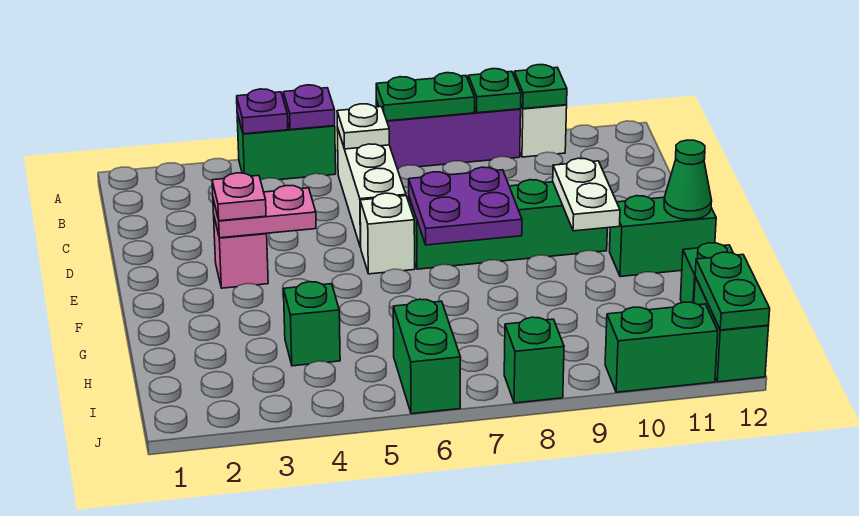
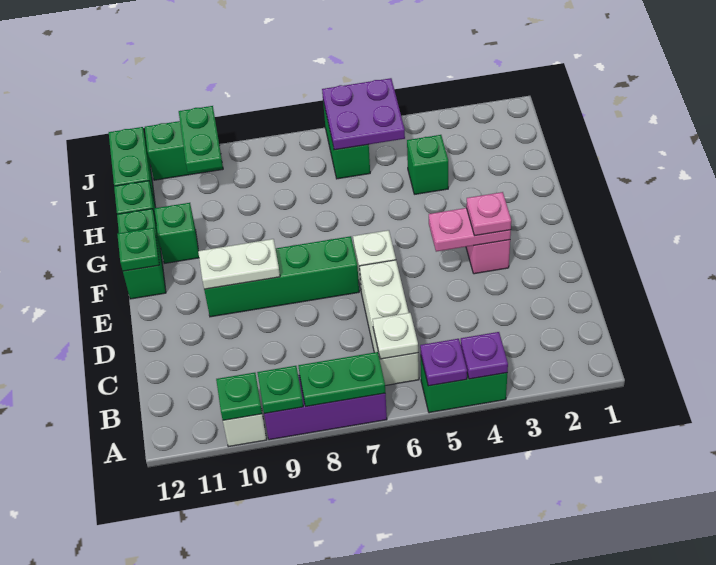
purple 2x2 plate [409,167,522,245] -> purple 2x2 plate moved to [322,78,405,150]
white 1x2 plate [553,158,620,231] -> white 1x2 plate turned to [198,239,280,289]
green 1x2 brick [610,196,716,277] -> green 1x2 brick turned to [117,209,166,299]
green 1x1 cone [664,140,712,219] -> green 1x1 plate [117,228,159,271]
green 1x2 plate [695,252,770,330] -> green 1x2 plate moved to [179,106,223,173]
green 1x1 brick [504,317,564,403] -> green 1x1 brick moved to [155,203,199,263]

